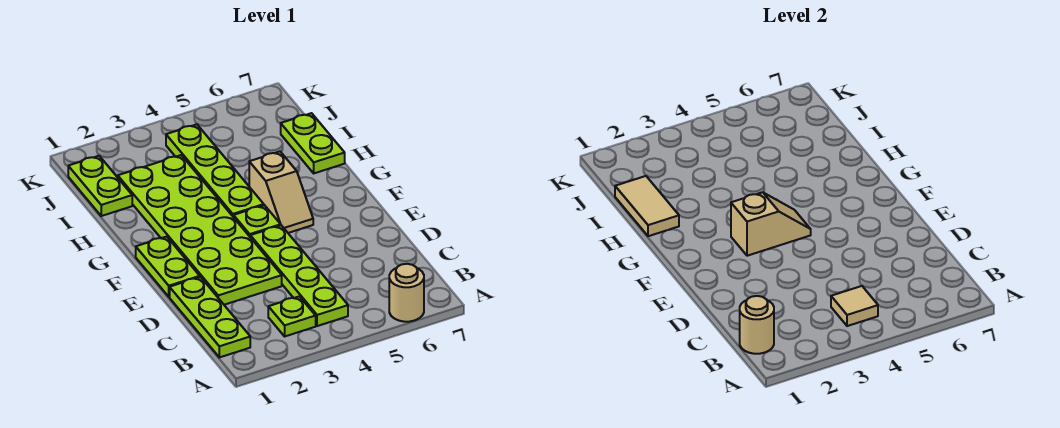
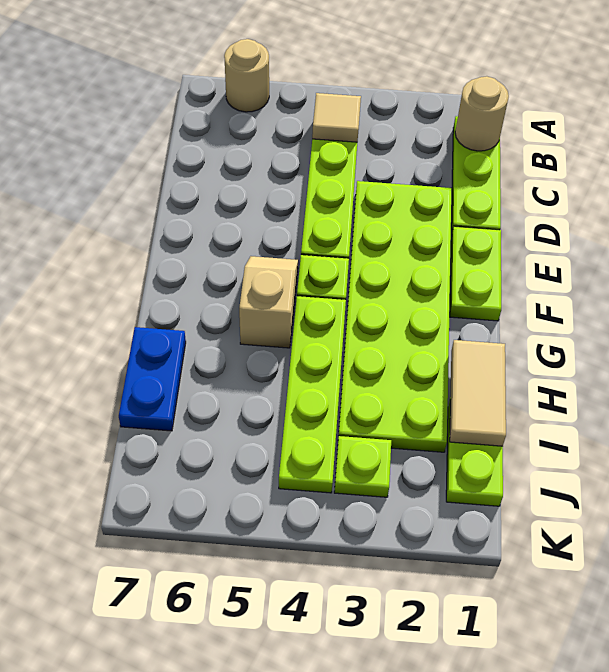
lime 1x1 plate [268,296,316,336] -> lime 1x1 plate moved to [334,436,391,497]
tan 1x2 slope [731,192,811,256] -> none
lime 1x2 plate [281,113,345,173] -> blue 1x2 plate [119,327,186,431]

